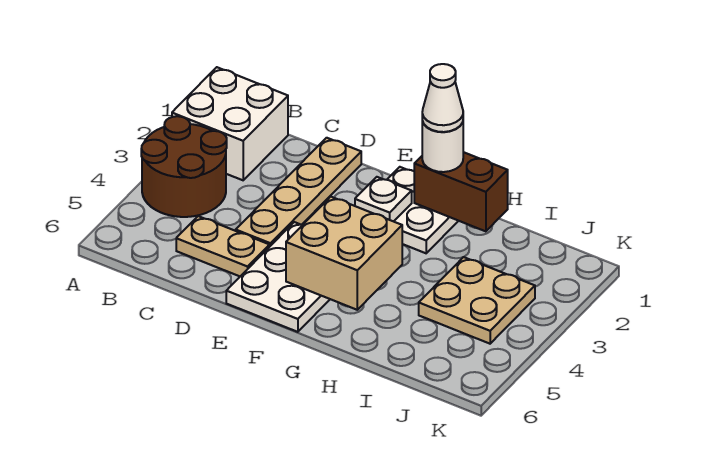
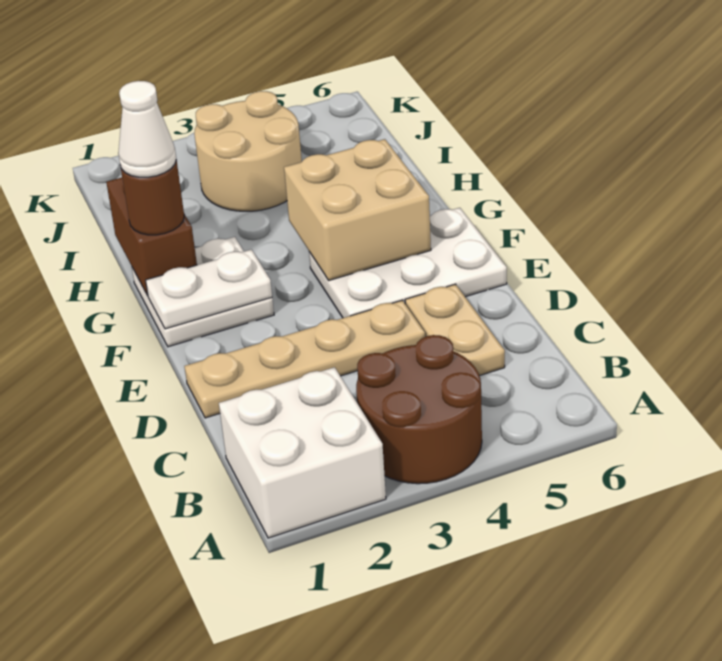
white 1x1 plate [355,177,412,222] -> white 1x2 plate [146,250,272,329]
white 1x1 round brick [422,121,463,172] -> brown 1x1 round brick [120,160,184,235]
tan 2x2 plate [419,257,535,344] -> tan 2x2 round brick [194,91,302,211]

